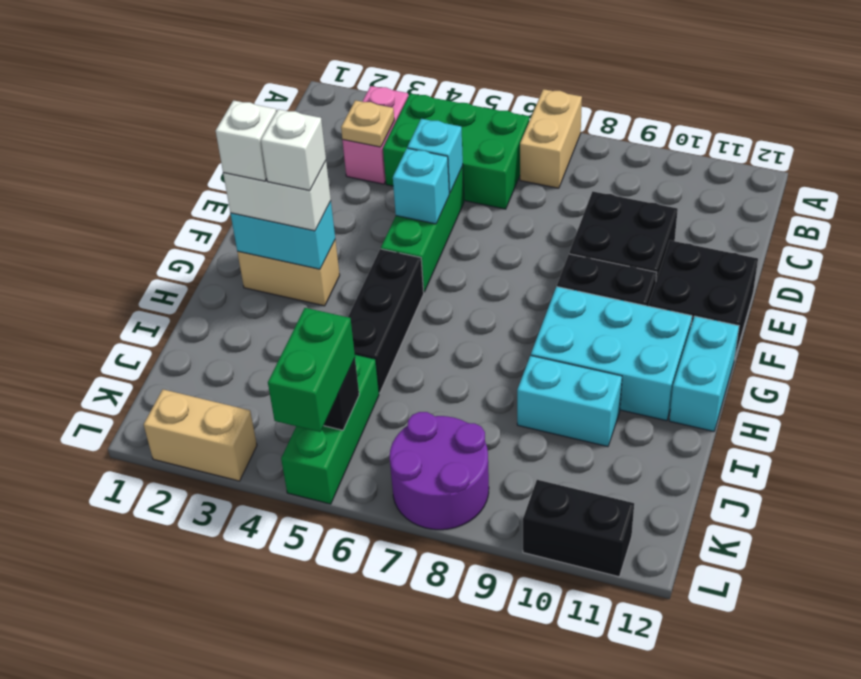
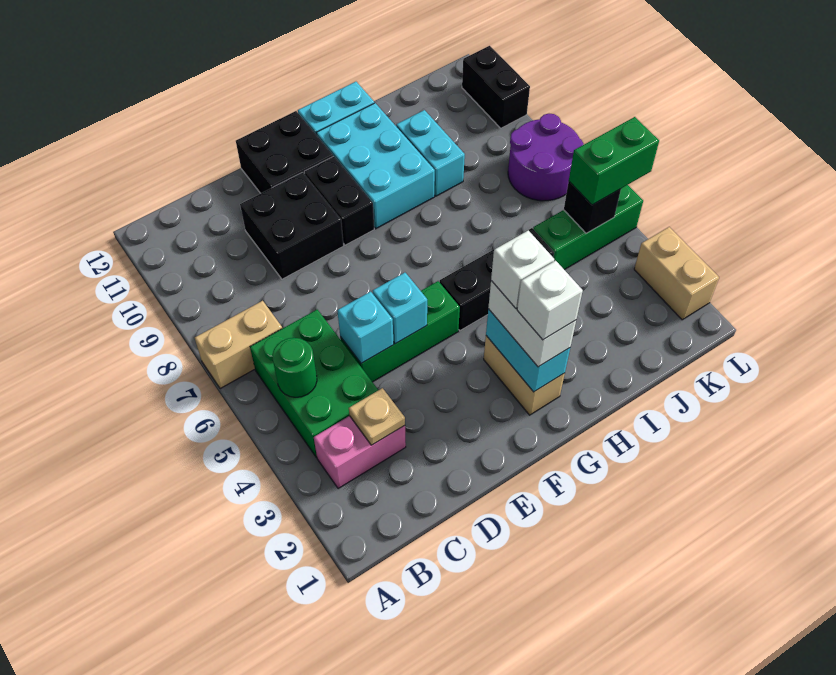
none -> green 1x1 round brick [272,338,317,397]

